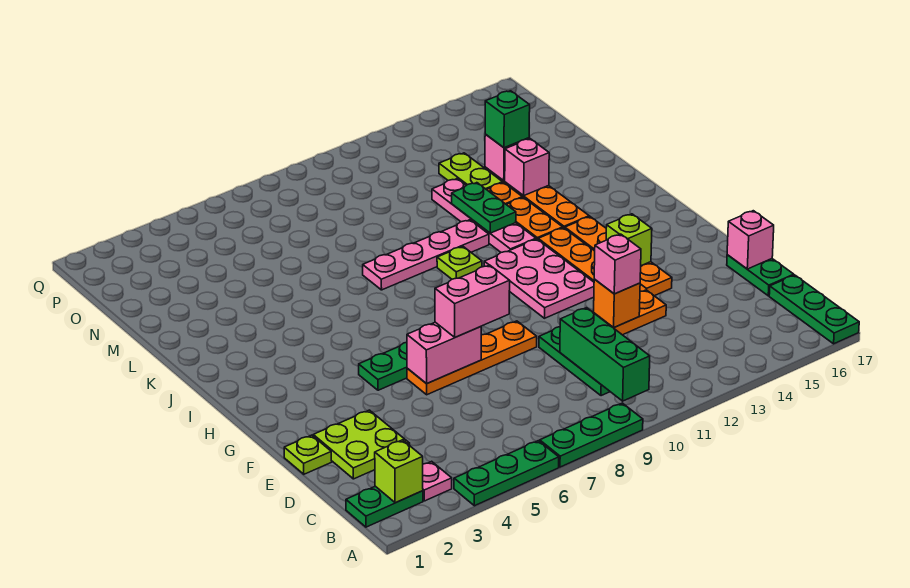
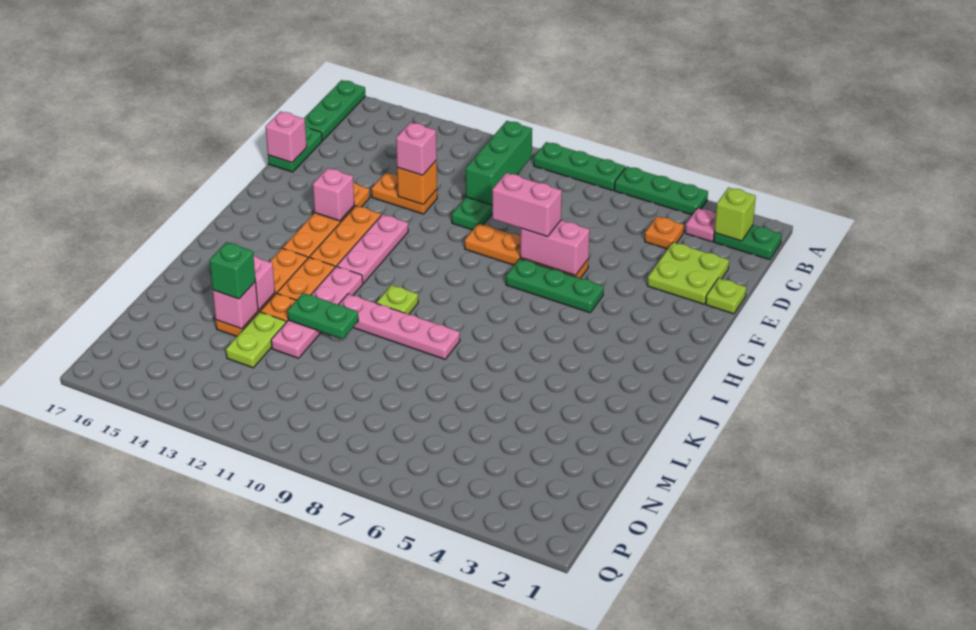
none -> orange 1x1 plate [645,216,684,249]
pink 2x3 plate [484,239,594,318] -> pink 1x3 plate [337,214,408,283]
lime 1x1 brick [606,214,652,266] -> pink 1x1 brick [313,168,354,221]
green 1x2 plate [452,183,516,233] -> green 1x2 plate turned to [287,293,358,339]

